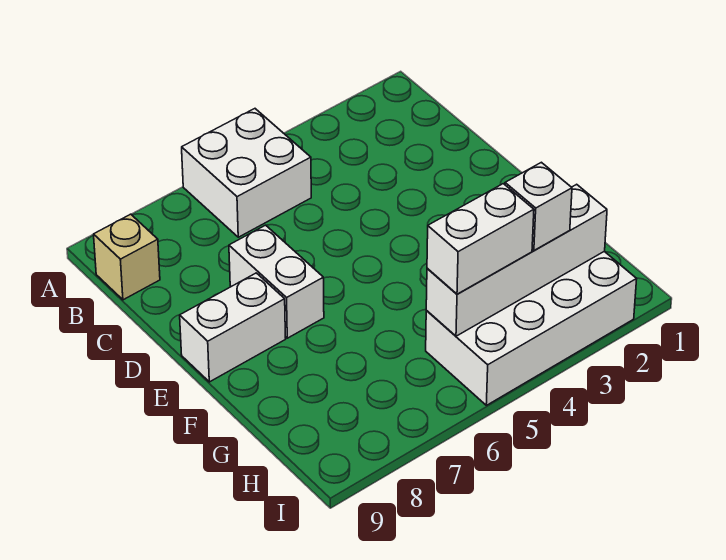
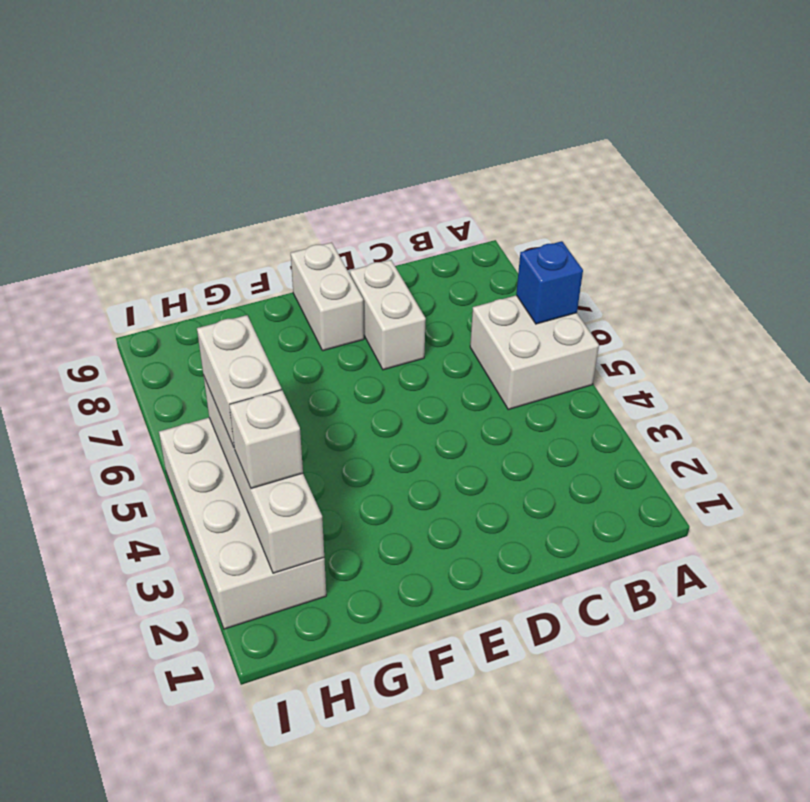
none -> blue 1x1 brick [516,241,583,324]
tan 1x1 brick [94,214,160,300] -> none
white 1x2 brick [229,225,324,338] -> white 1x2 brick turned to [350,260,426,370]

